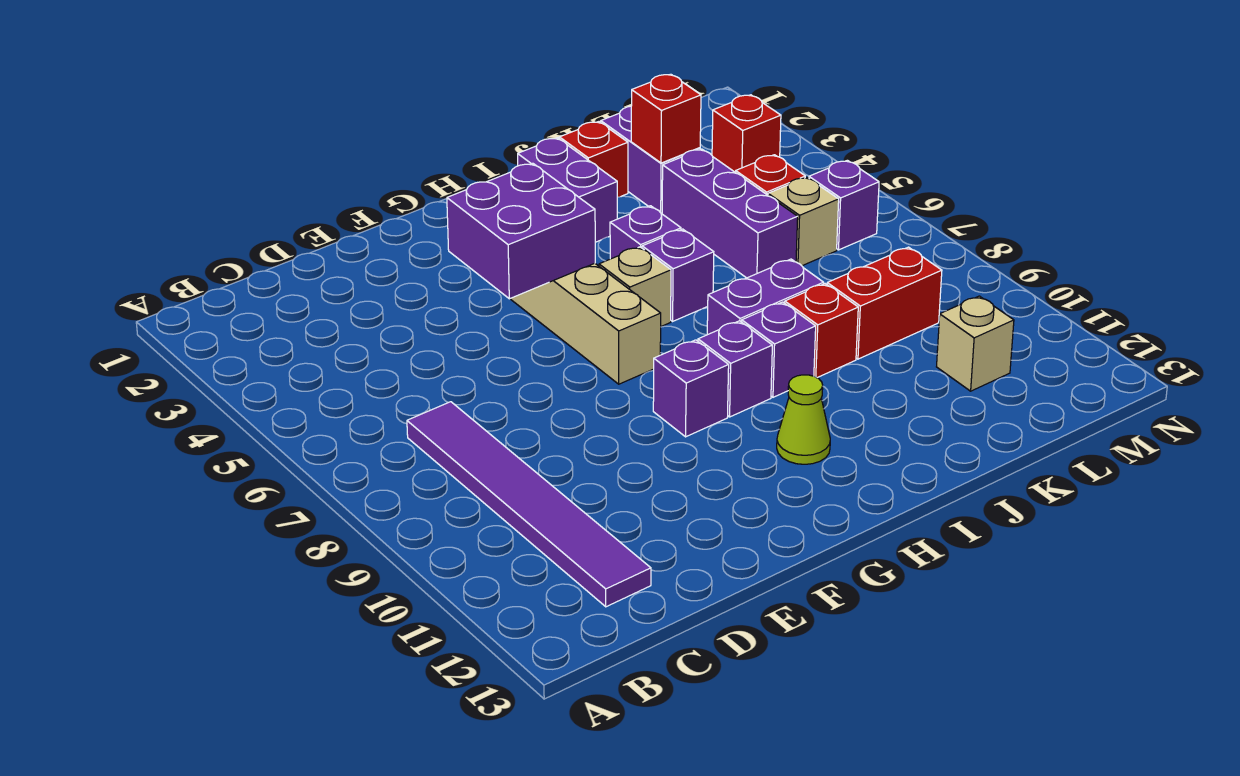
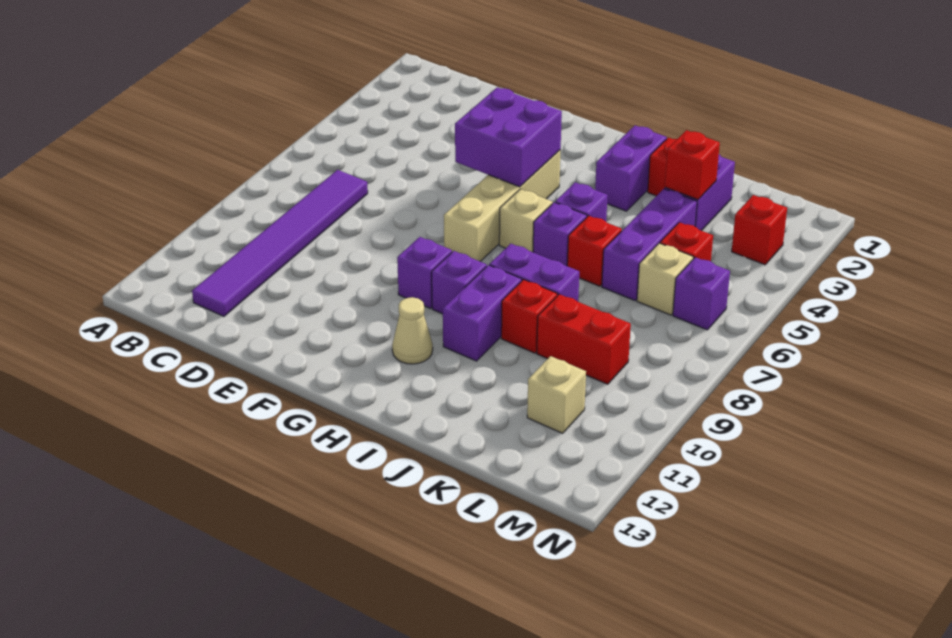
lime 1x1 cone [777,375,830,464] -> tan 1x1 cone [392,297,433,364]
purple 1x1 brick [742,302,816,397] -> purple 1x2 brick [443,265,522,361]
none -> red 1x1 brick [567,216,622,286]

